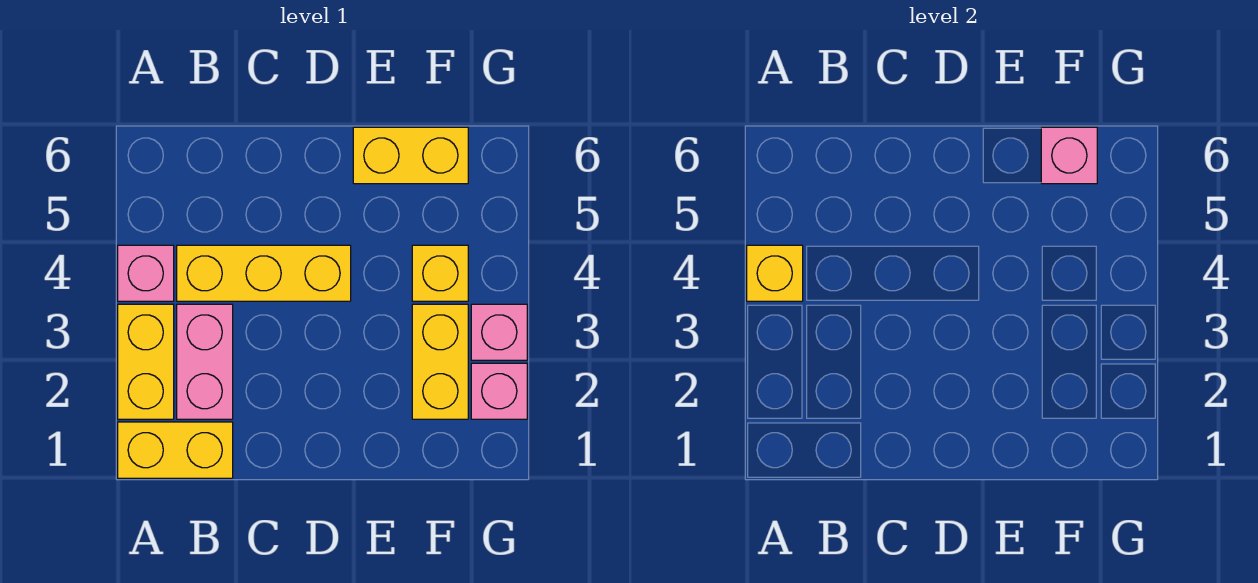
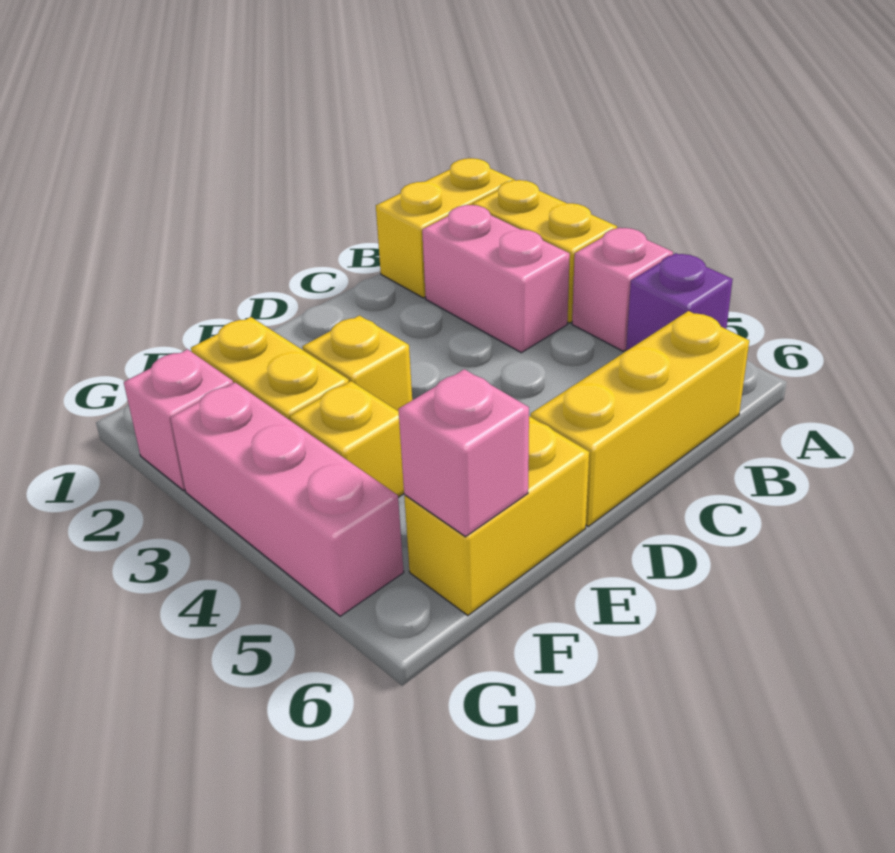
yellow 1x1 brick [747,245,803,301] -> yellow 1x1 brick moved to [302,316,412,411]
none -> purple 1x1 brick [626,253,733,351]
yellow 1x3 brick [177,245,351,301] -> yellow 1x3 brick moved to [531,311,749,526]
pink 1x1 brick [471,304,527,360] -> pink 1x3 brick [171,382,404,616]

